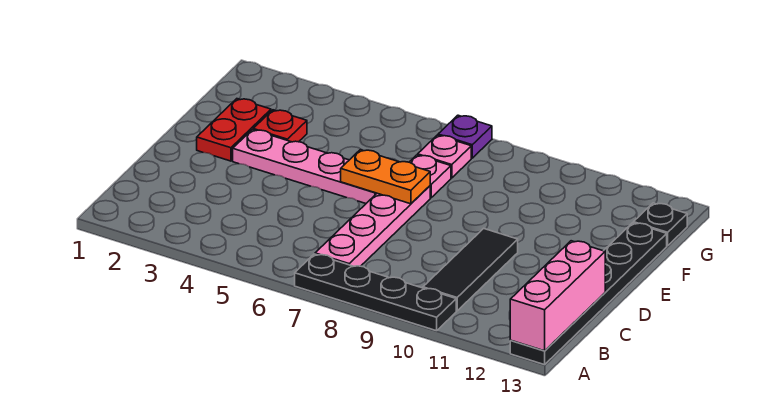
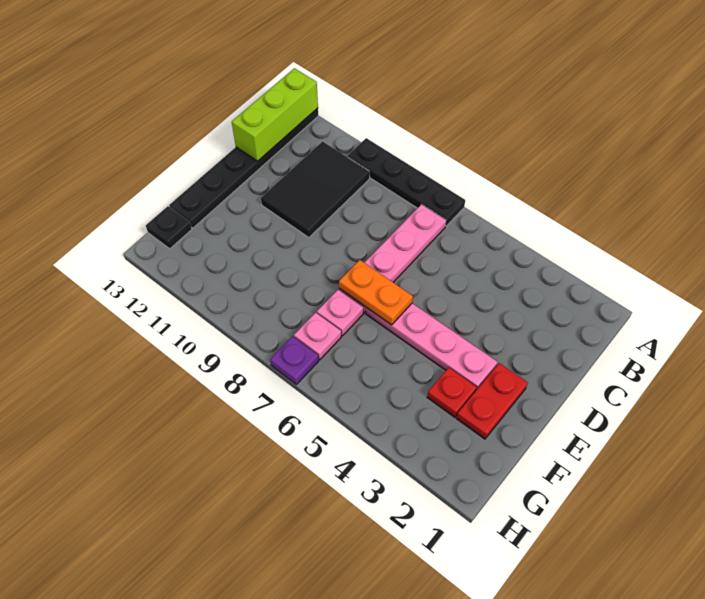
pink 1x3 brick [510,241,605,351] -> lime 1x3 brick [232,68,318,161]
black 1x3 tile [423,228,518,311] -> black 2x3 tile [261,141,370,237]

